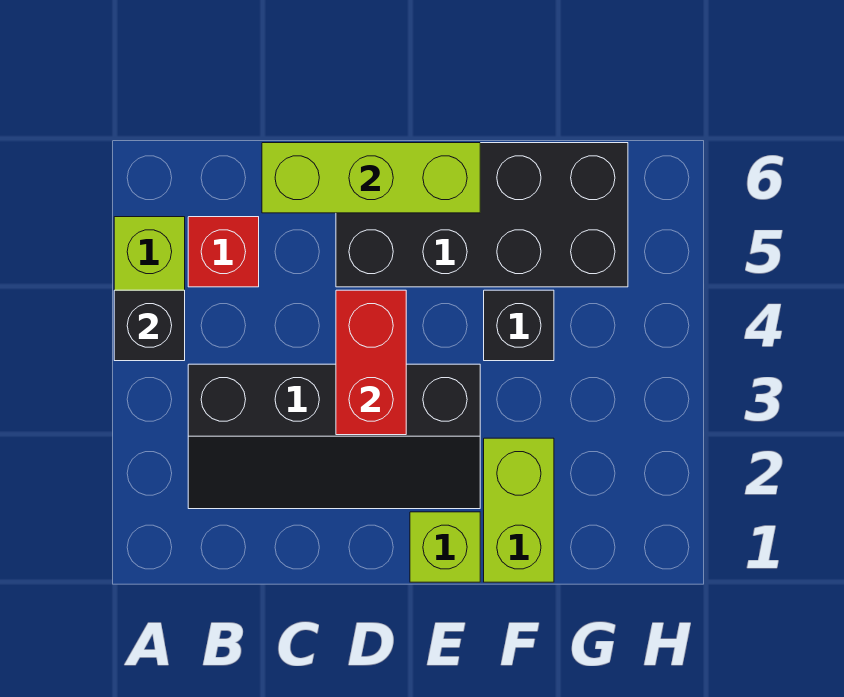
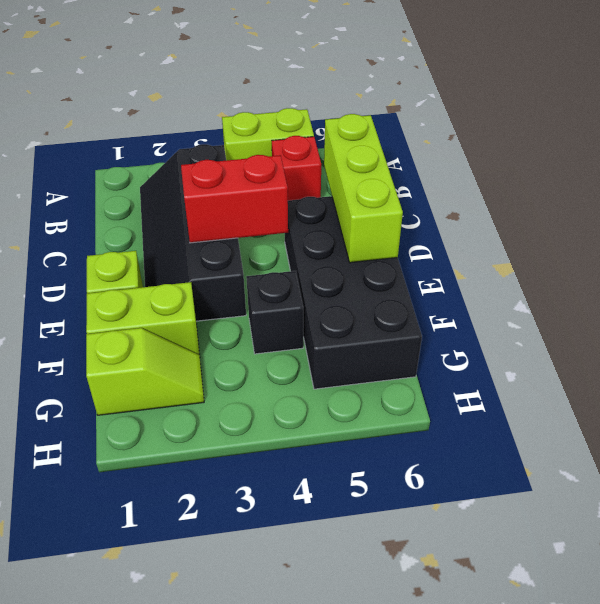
black 1x1 brick [114,290,185,361] -> none
none -> lime 1x2 slope [86,328,204,415]

